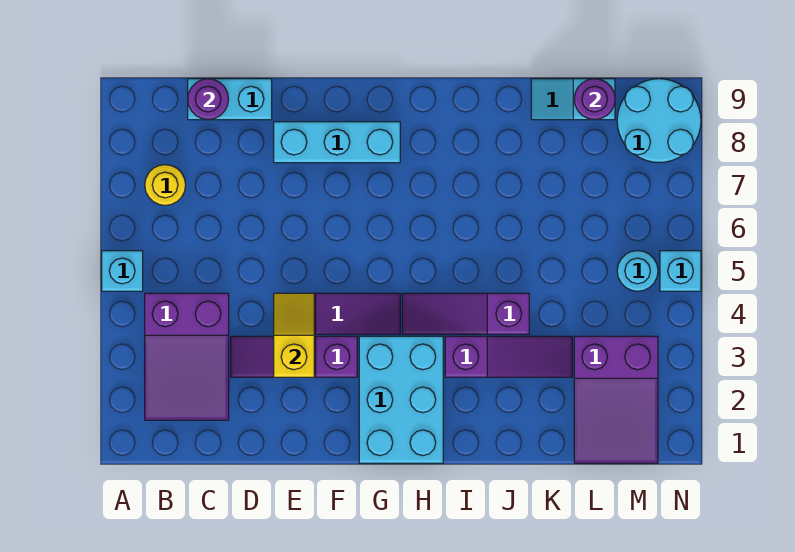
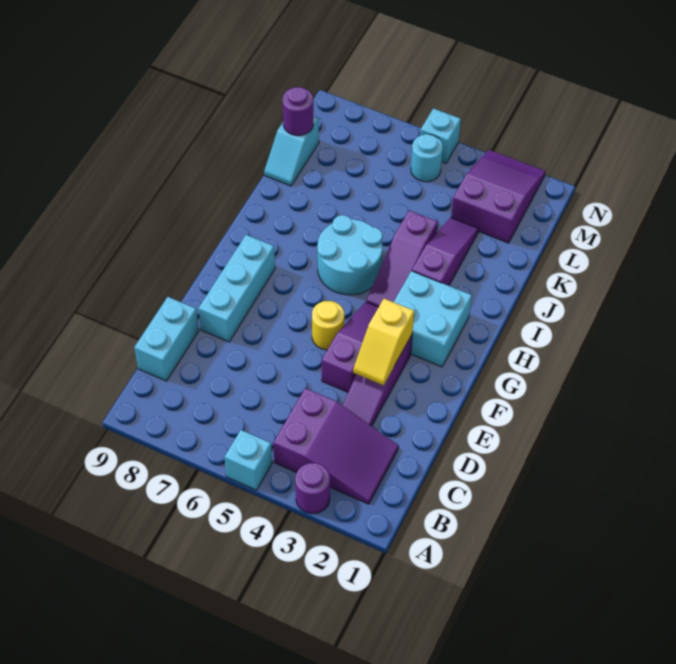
yellow 1x1 round brick [145,165,186,205] -> yellow 1x1 round brick moved to [312,301,344,350]
purple 1x1 round brick [188,79,229,120] -> purple 1x1 round brick moved to [295,463,330,514]
yellow 1x2 slope [274,293,314,377] -> yellow 1x2 slope turned to [353,299,414,385]
cyan 2x3 brick [359,336,443,463] -> cyan 2x2 brick [394,271,472,367]
purple 2x3 slope [574,336,658,463] -> purple 2x3 slope turned to [451,150,546,243]
cyan 2x2 round brick [617,79,701,163] -> cyan 2x2 round brick moved to [317,215,383,295]

